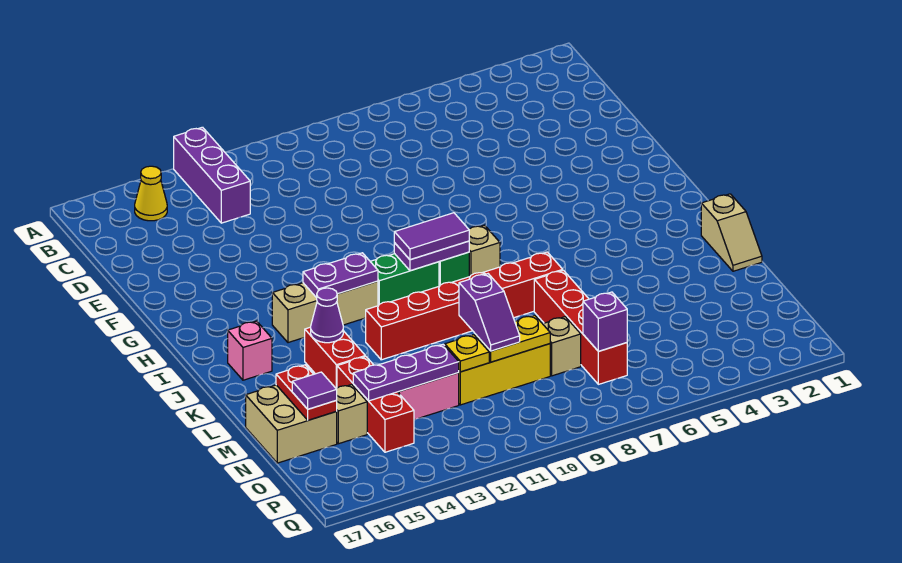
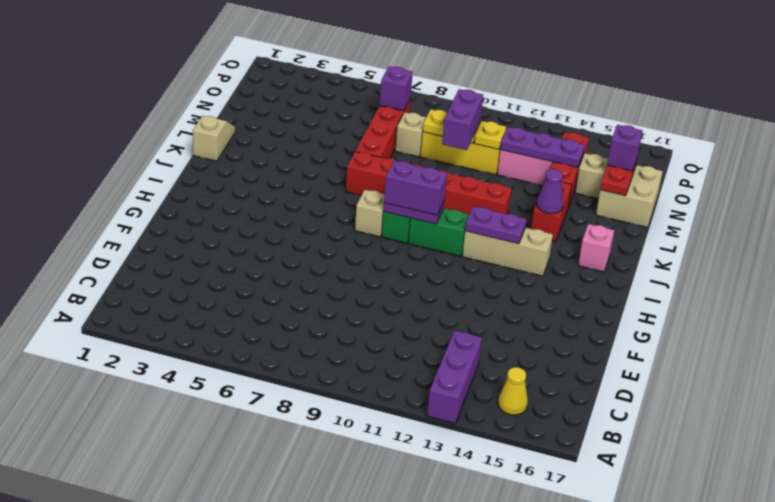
purple 1x2 tile [394,213,469,260] -> purple 1x2 brick [384,161,447,215]
purple 1x2 slope [459,274,520,351] -> purple 1x2 brick [442,89,483,150]
purple 1x1 tile [292,372,337,409] -> purple 1x1 brick [607,125,642,171]

